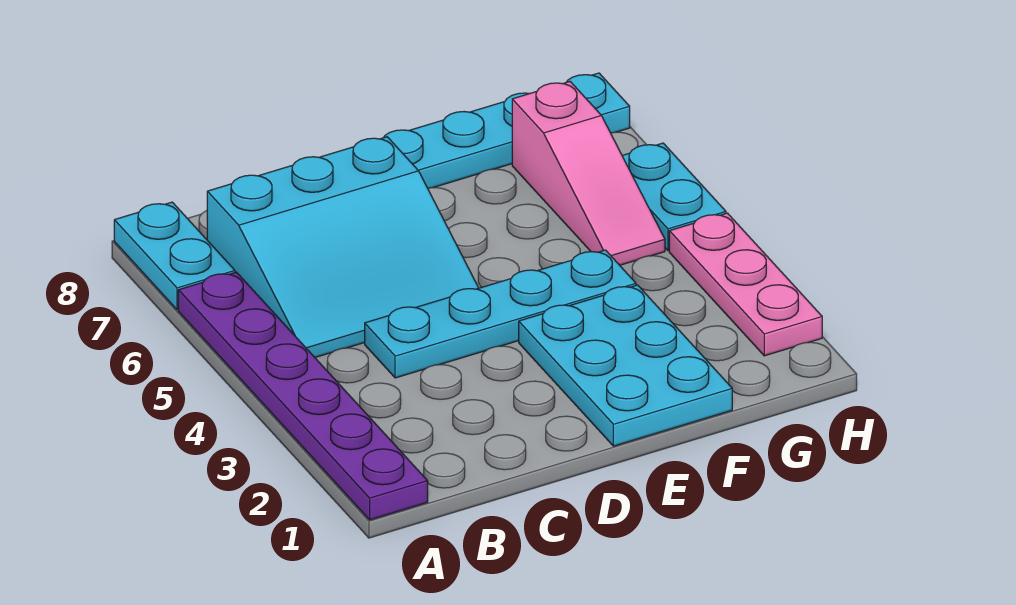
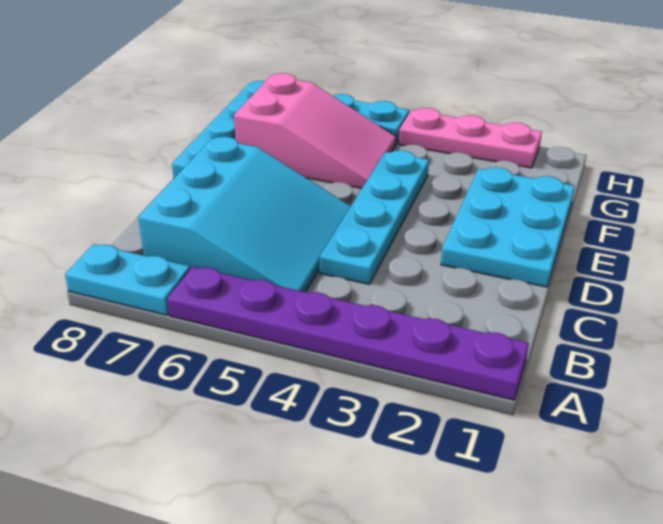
cyan 2x3 plate [519,285,732,446] -> cyan 2x3 plate turned to [441,167,575,287]
pink 1x3 slope [512,82,665,265] -> pink 2x3 slope [234,73,396,188]

